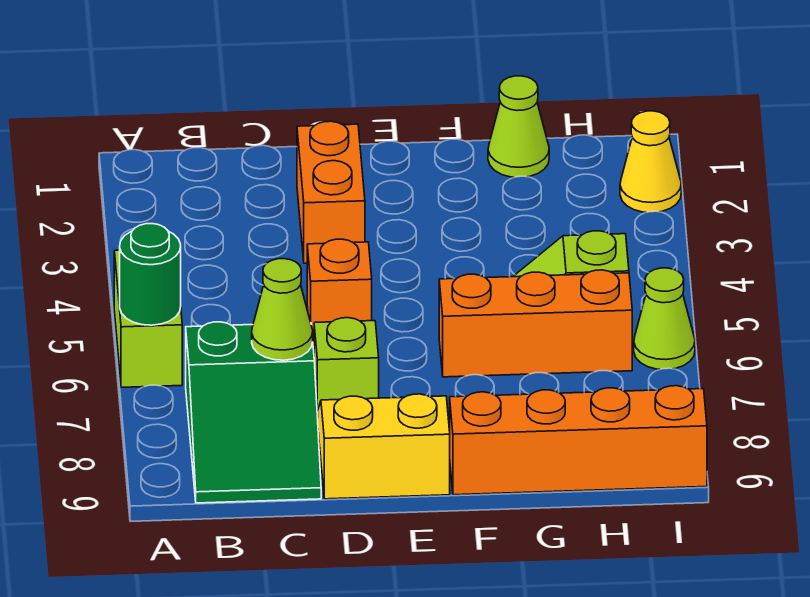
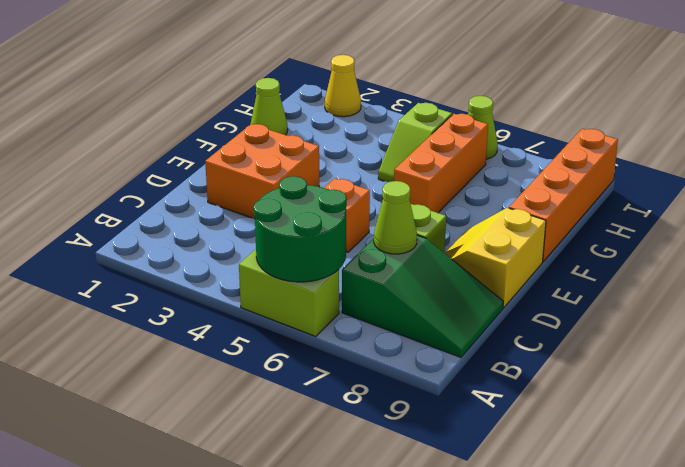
green 1x1 round brick [120,224,181,325] -> green 2x2 round brick [254,176,347,282]
orange 1x2 brick [297,121,365,263] -> orange 2x2 brick [205,124,319,219]

